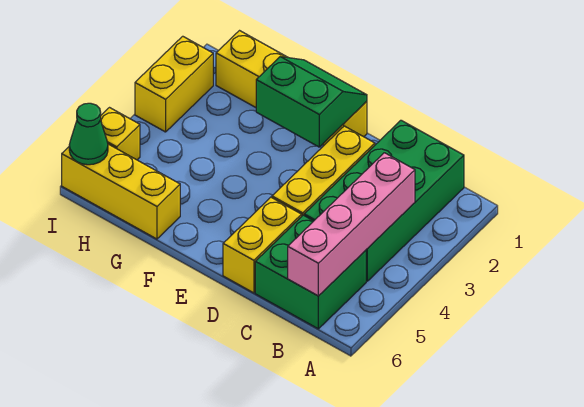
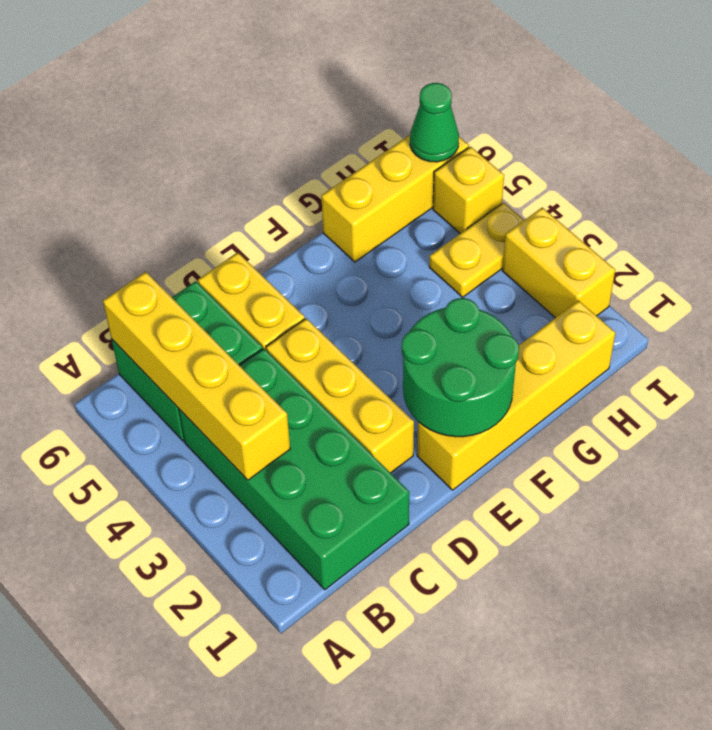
pink 1x4 brick [288,153,415,296] -> yellow 1x4 brick [103,272,290,480]
green 2x2 slope [256,57,367,147] -> green 2x2 round brick [402,298,519,437]
none -> yellow 1x2 plate [429,203,524,297]

